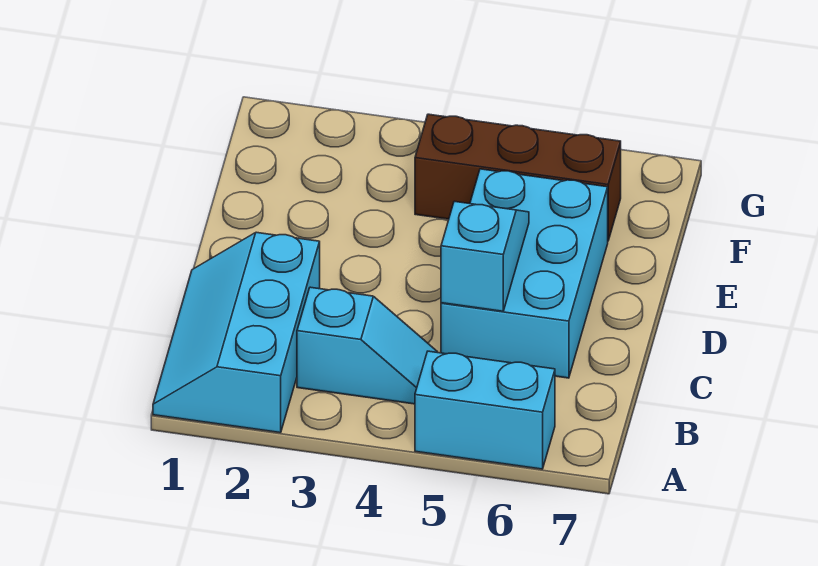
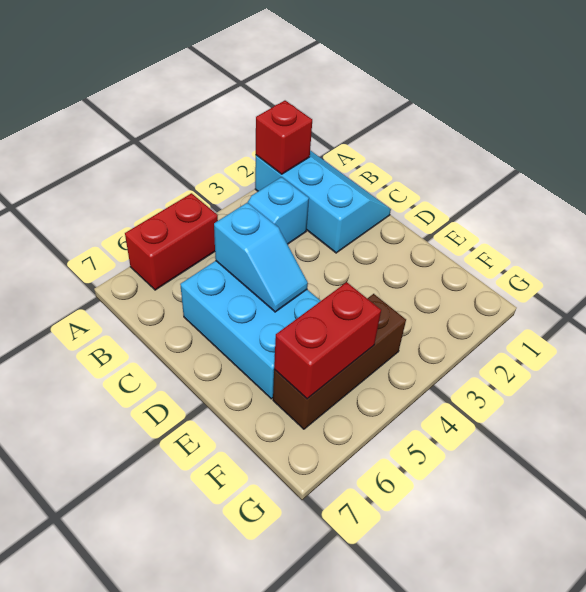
none -> red 1x1 brick [256,101,312,174]
cyan 1x2 brick [415,351,555,469] -> red 1x2 brick [125,193,218,290]
none -> red 1x2 brick [274,282,381,399]

